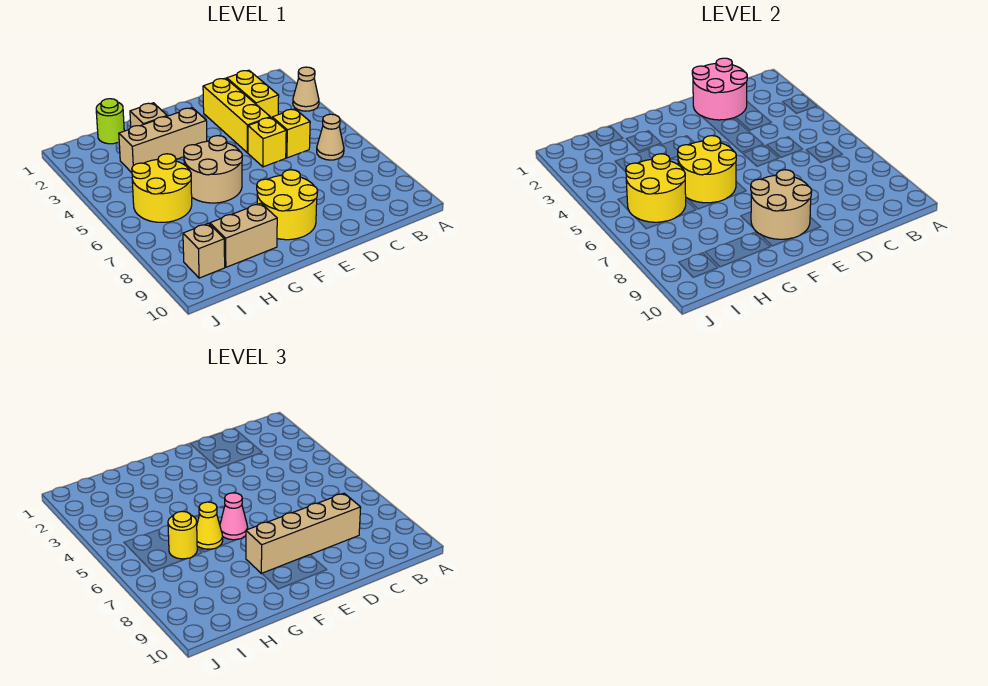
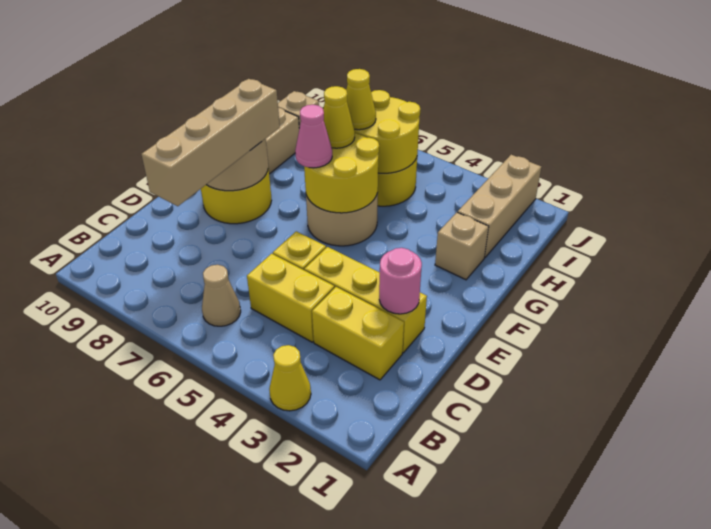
tan 1x1 cone [293,67,319,111] -> yellow 1x1 cone [269,345,311,411]
pink 2x2 round brick [692,58,747,120] -> pink 1x1 round brick [379,248,422,314]
yellow 1x1 brick [272,109,310,158] -> yellow 1x2 brick [247,253,334,342]
tan 1x3 brick [119,108,207,173] -> tan 1x3 brick moved to [458,155,541,258]
lime 1x1 round brick [96,99,124,144] -> none
yellow 1x1 round brick [168,511,197,559] -> yellow 1x1 cone [346,69,376,130]

